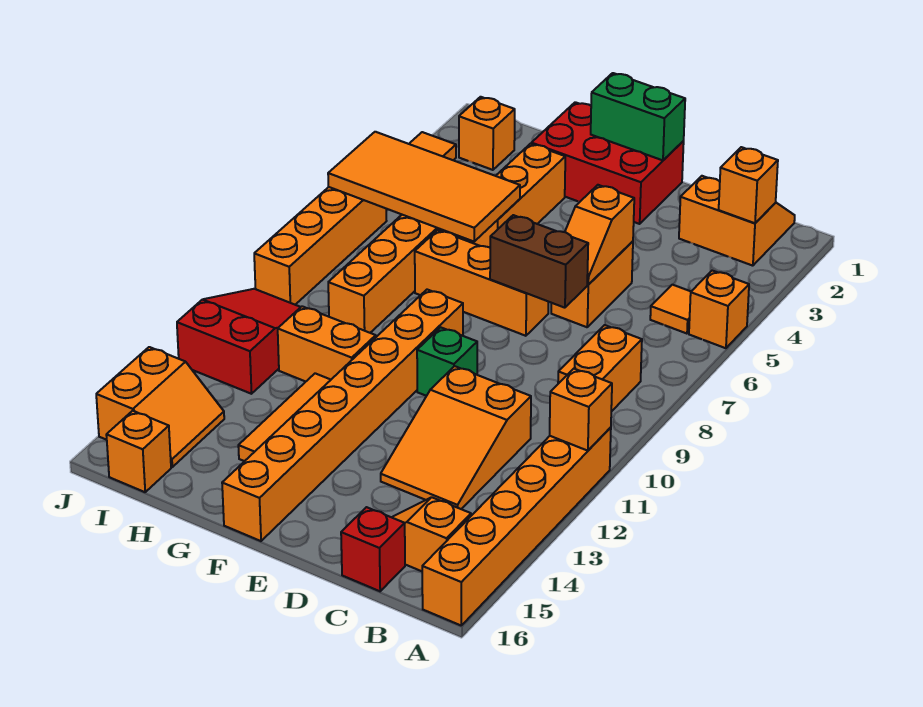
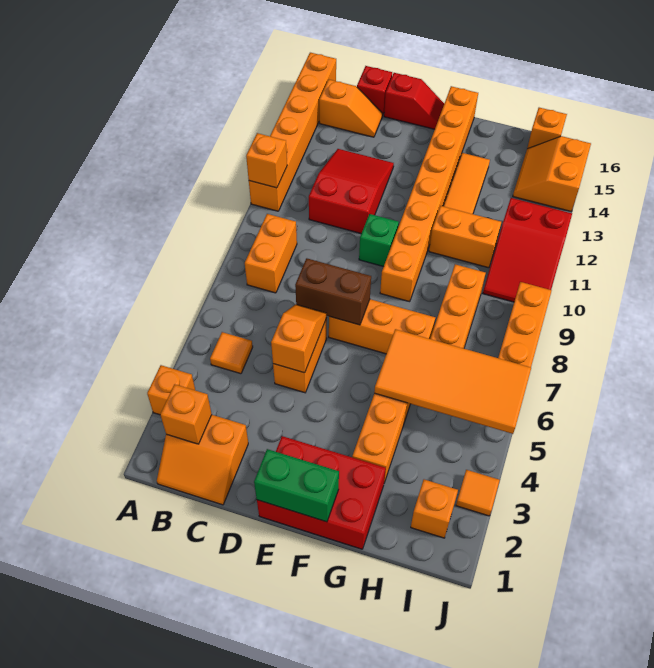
orange 1x1 brick [689,271,749,348] -> orange 1x1 brick moved to [147,365,195,415]
orange 2x3 slope [381,366,531,509] -> red 2x3 slope [309,149,394,234]
none -> red 1x2 slope [384,73,444,129]

